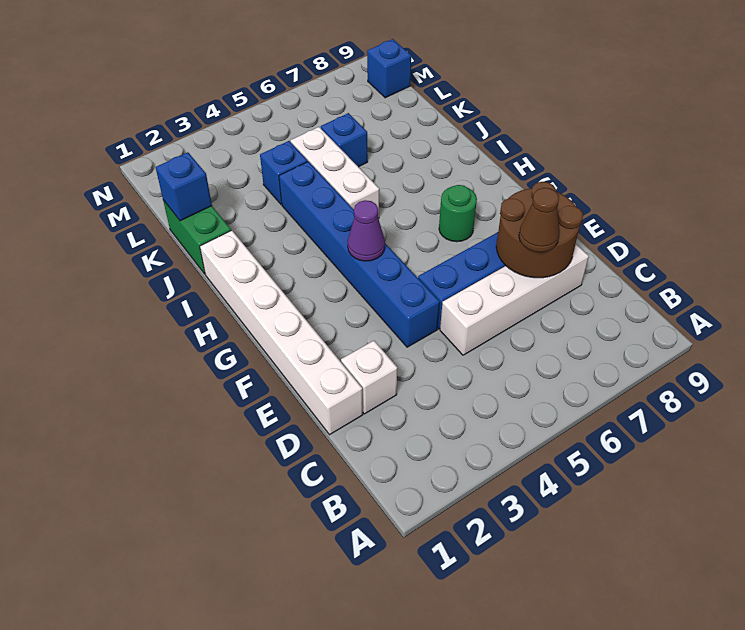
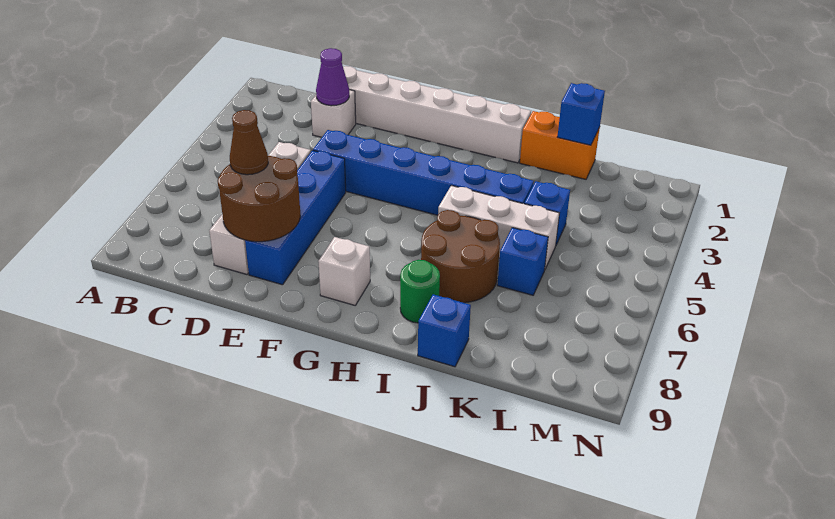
purple 1x1 cone [348,200,385,261] -> purple 1x1 cone moved to [316,48,349,106]
green 1x1 round brick [439,185,477,242] -> green 1x1 round brick moved to [400,260,440,323]
none -> white 1x1 brick [318,237,370,305]
none -> brown 2x2 round brick [421,210,500,303]
green 1x2 brick [163,200,231,274] -> orange 1x2 brick [520,111,600,179]
blue 1x1 brick [367,39,411,98] -> blue 1x1 brick moved to [418,294,471,367]

